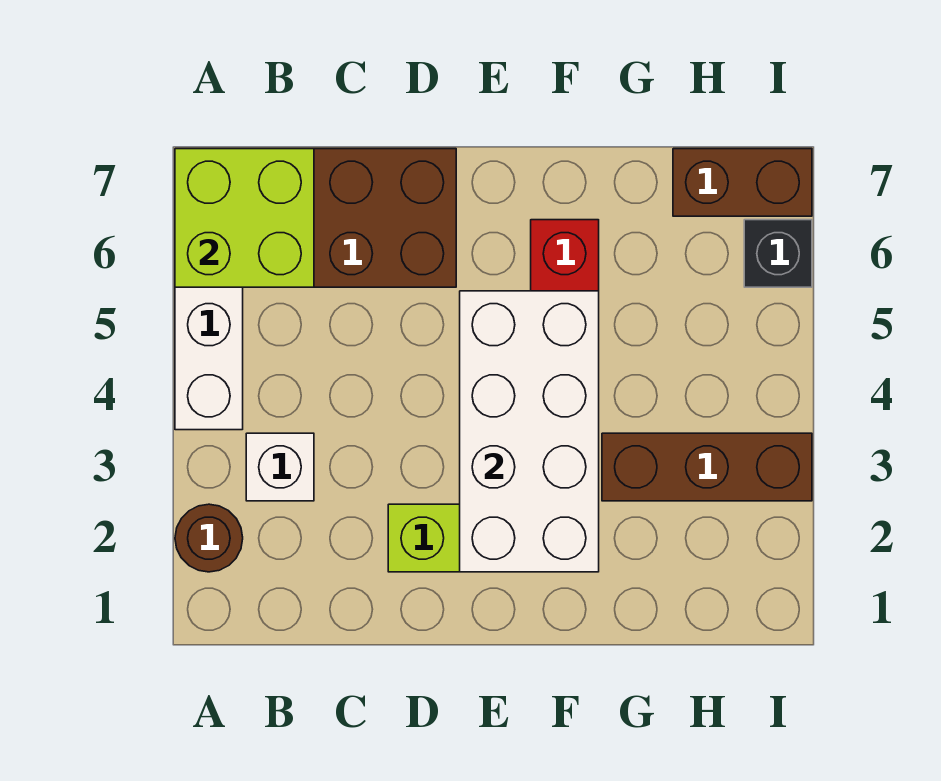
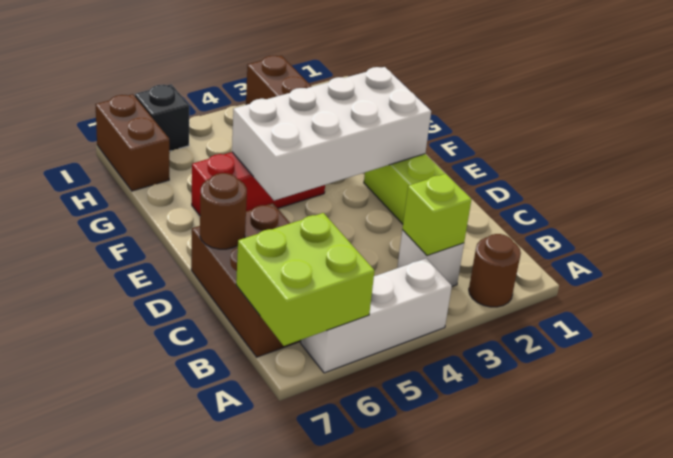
none -> lime 1x1 brick [402,174,471,256]
none -> brown 1x1 round brick [200,173,247,249]

